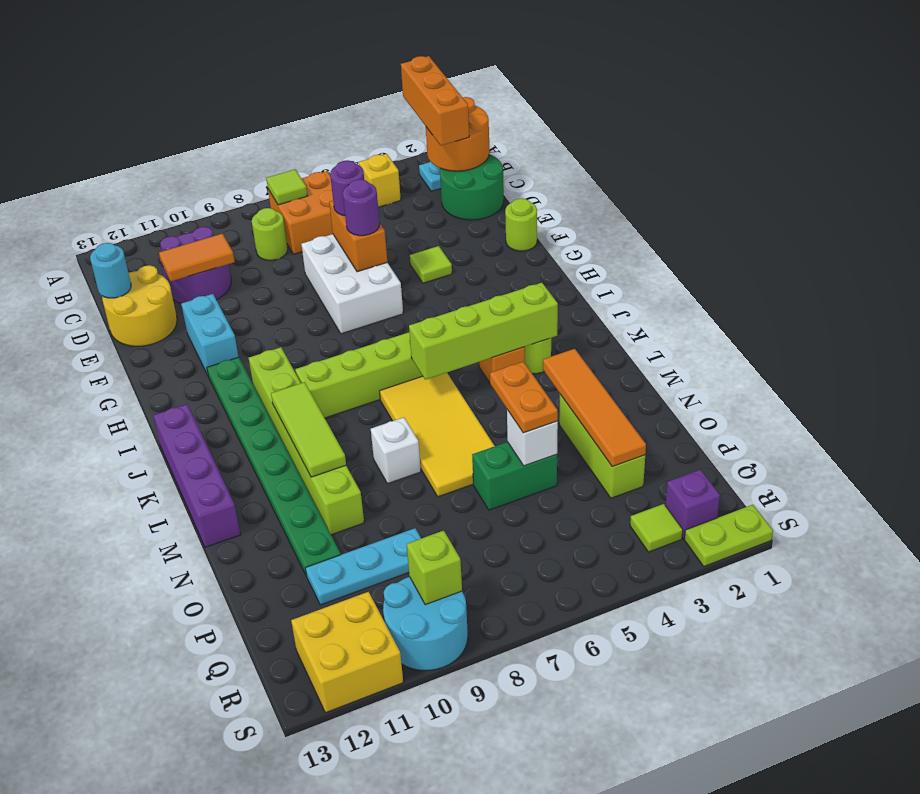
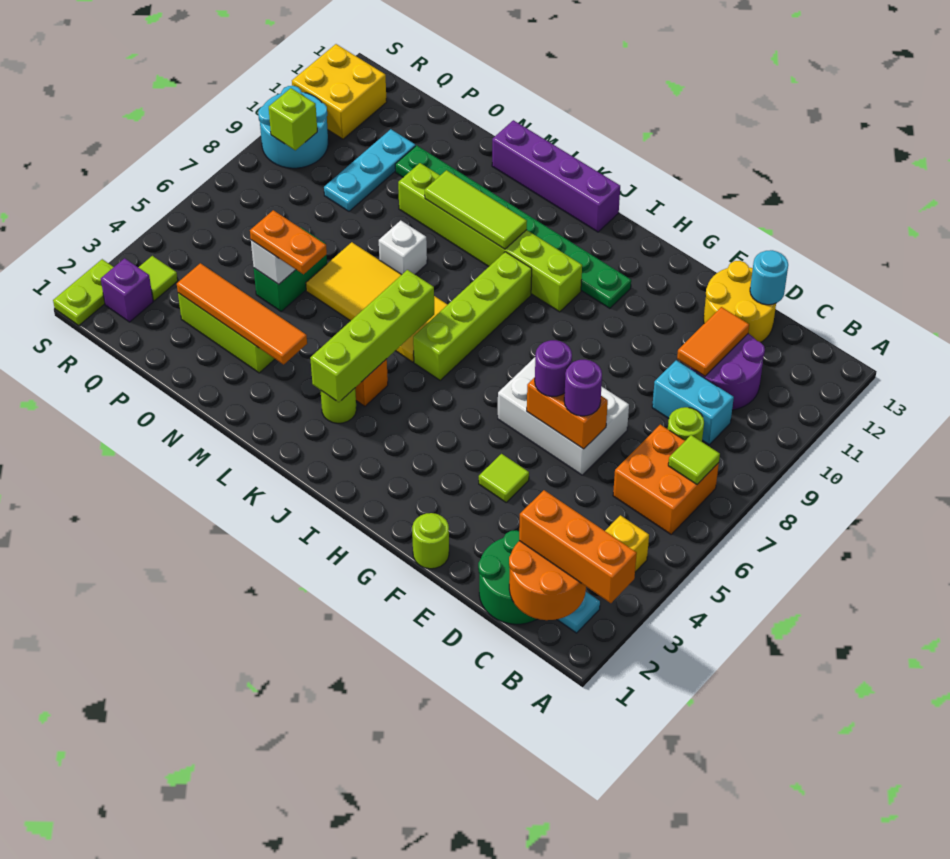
cyan 1x2 brick [181,294,239,375] -> cyan 1x2 brick moved to [652,360,734,444]

